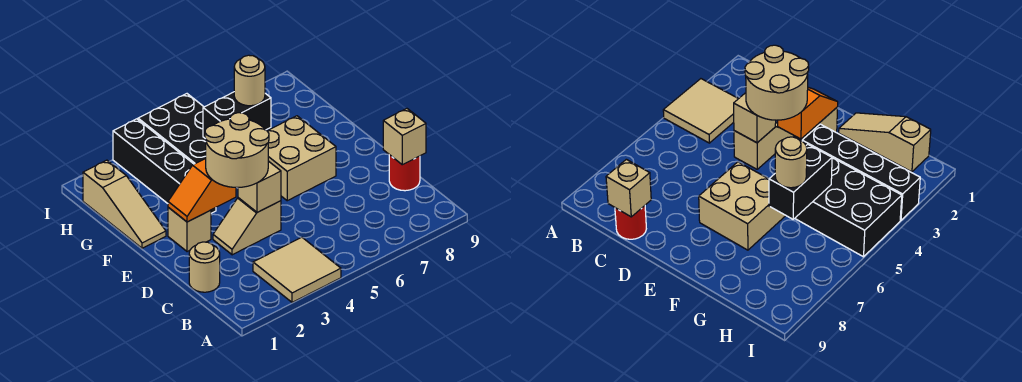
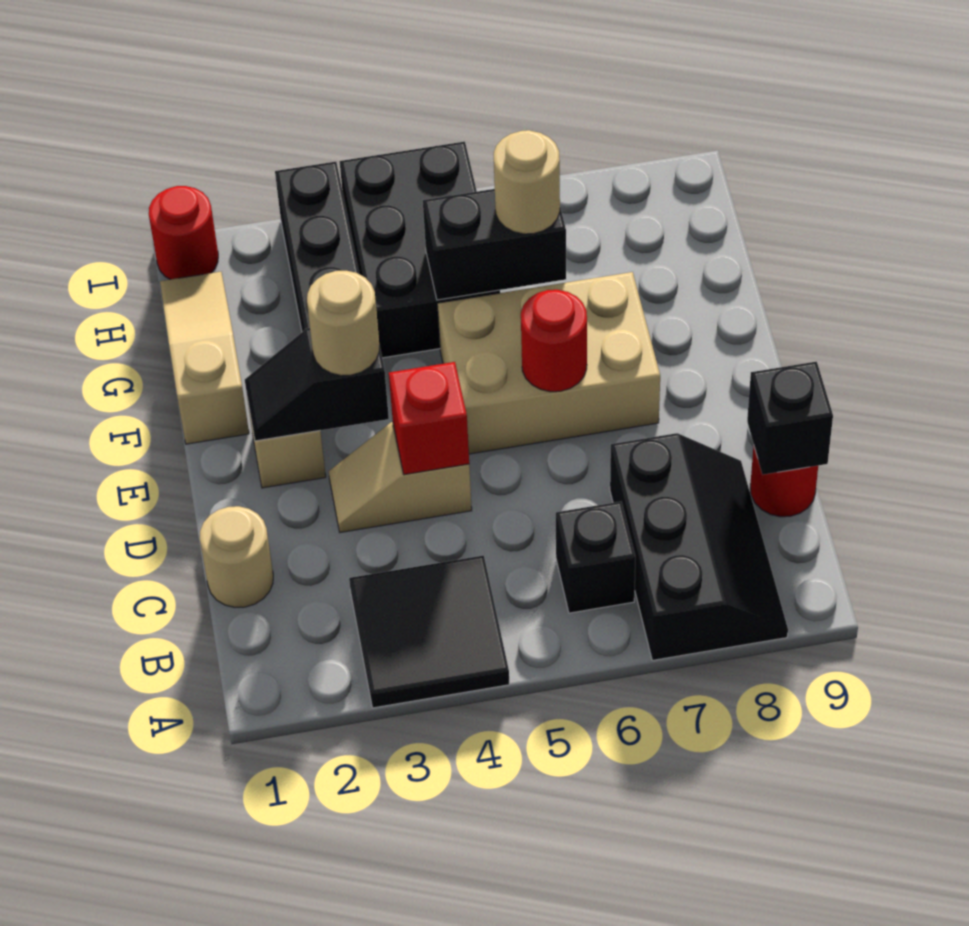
tan 2x2 tile [253,237,341,302] -> black 2x2 tile [349,555,509,708]
none -> black 2x3 slope [610,433,788,660]
none -> black 1x1 brick [556,502,635,613]
tan 1x1 brick [383,109,426,165] -> black 1x1 brick [747,362,833,475]
tan 2x2 round brick [205,113,269,187] -> tan 1x1 round brick [307,271,379,376]
tan 1x1 brick [238,161,281,212] -> red 1x1 brick [389,362,469,475]
orange 1x2 slope [168,159,236,222] -> black 1x2 slope [245,328,389,441]
tan 2x2 brick [268,116,336,201] -> tan 2x3 brick [437,272,660,454]
none -> red 1x1 round brick [521,290,587,392]
tan 1x3 slope [83,160,166,248] -> tan 1x3 slope turned to [160,272,249,444]
none -> red 1x1 round brick [149,186,218,280]

